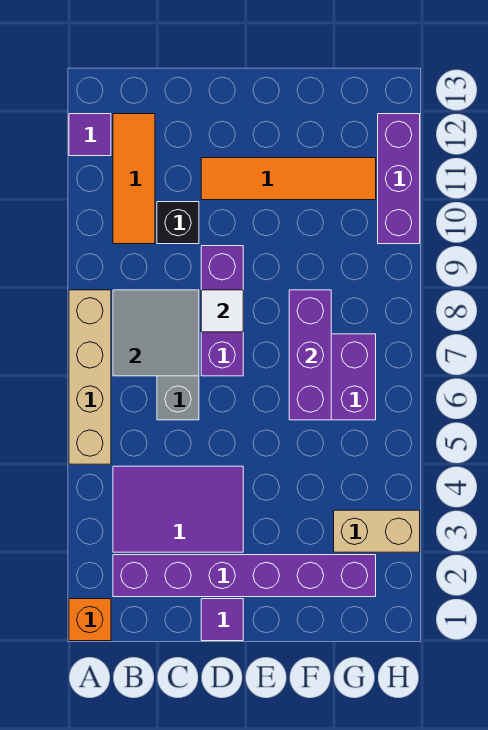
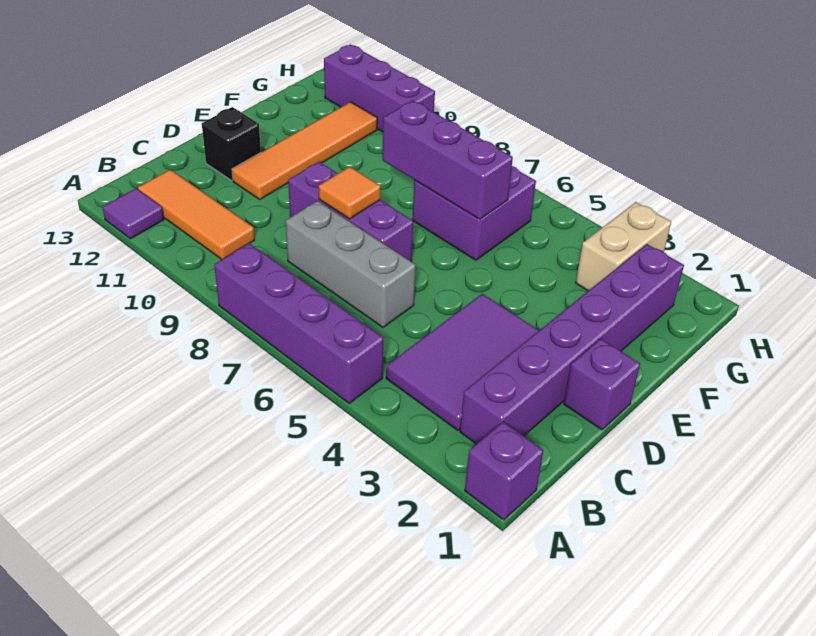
orange 1x1 brick [69,599,111,641] -> purple 1x1 brick [465,422,543,520]
tan 1x4 brick [69,290,111,464] -> purple 1x4 brick [214,243,384,403]
grey 2x2 tile [113,290,199,376] -> none
black 1x1 brick [157,202,199,244] -> black 1x1 brick moved to [202,107,261,181]
purple 1x1 tile [201,599,243,641] -> purple 1x1 brick [564,339,640,430]
white 1x1 tile [201,290,243,332] -> orange 1x1 tile [319,167,381,219]

